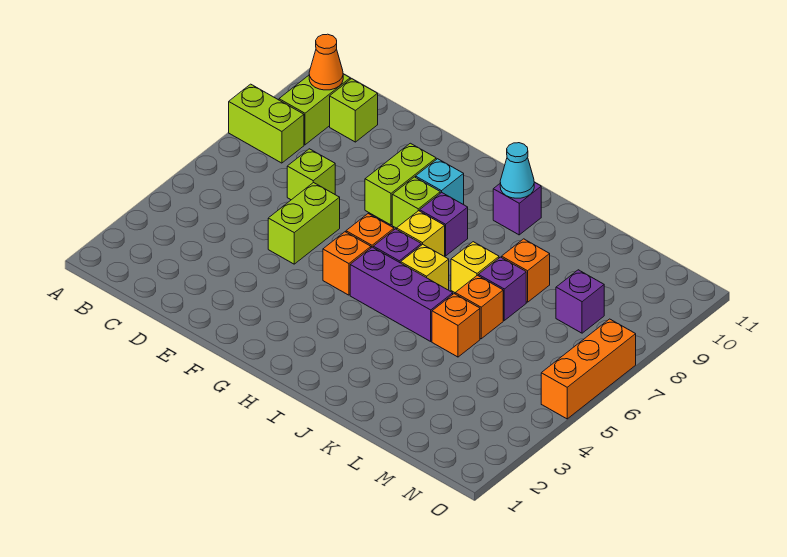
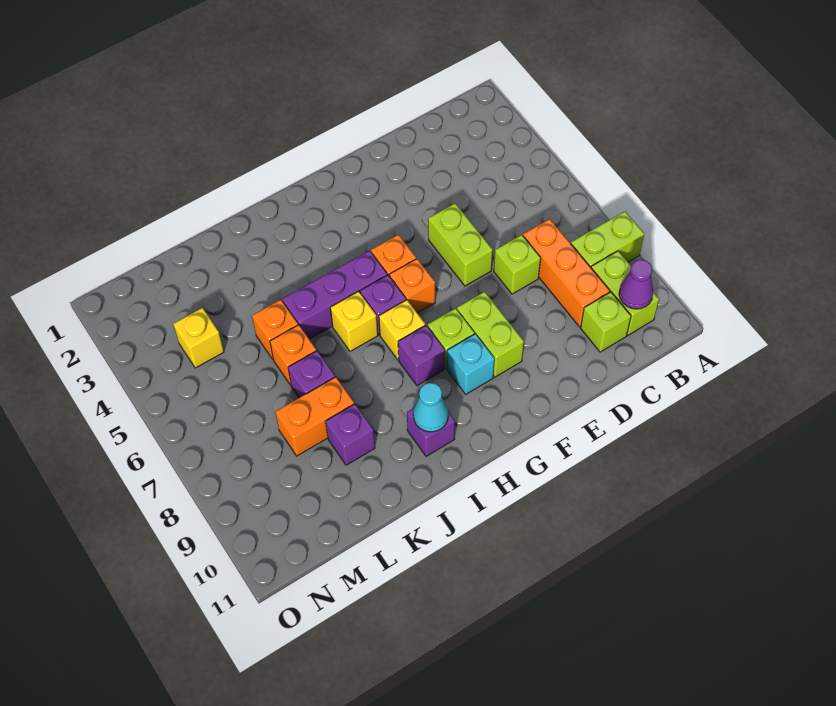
orange 1x1 cone [309,34,343,90] -> purple 1x1 cone [619,260,653,309]
yellow 1x1 brick [451,242,499,293] -> yellow 1x1 brick moved to [173,308,224,368]
orange 1x1 brick [502,239,550,302] -> orange 1x2 brick [275,377,354,456]
purple 1x1 brick [556,270,604,333] -> purple 1x1 brick moved to [326,404,375,465]
orange 1x3 brick [541,319,636,419] -> orange 1x3 brick moved to [523,219,610,327]

